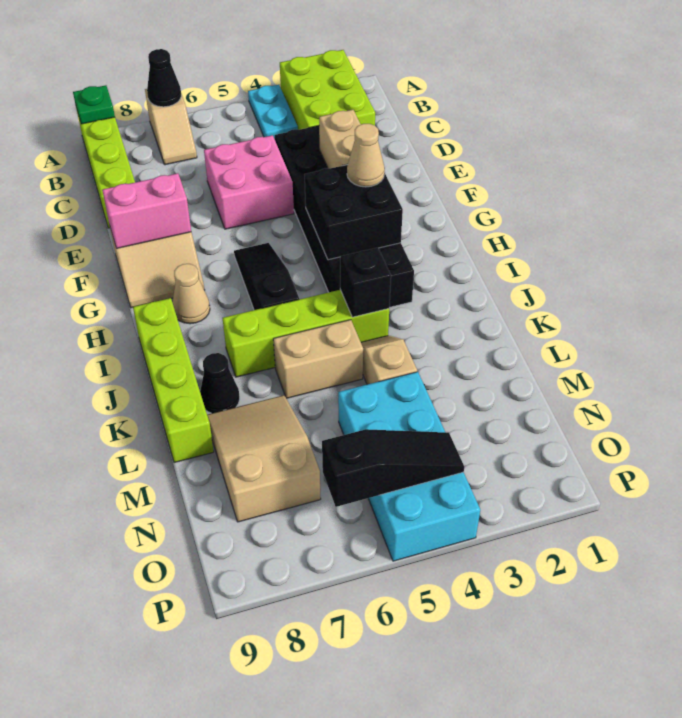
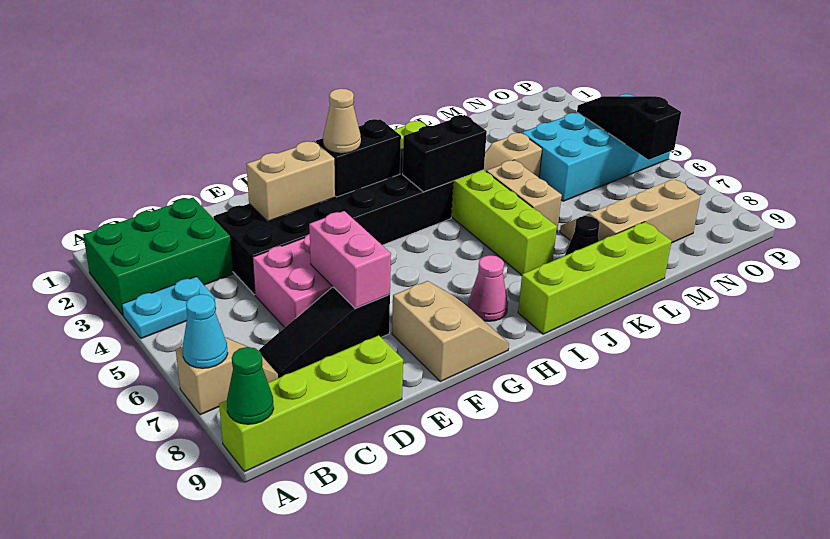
lime 2x3 brick [280,50,375,130] -> green 2x3 brick [83,198,233,315]
black 1x1 cone [147,49,181,107] -> cyan 1x1 cone [183,294,228,368]
green 1x1 plate [73,85,115,124] -> green 1x1 cone [227,347,274,424]
pink 1x2 brick [102,173,191,248] -> pink 1x2 brick moved to [309,211,391,309]
black 2x2 brick [305,165,403,260] -> black 1x2 brick [316,119,401,197]
black 1x3 slope [234,243,299,310] -> black 1x3 slope moved to [259,287,390,378]
tan 1x1 cone [172,264,210,324] -> pink 1x1 cone [468,255,508,321]
lime 1x4 brick [223,290,389,377] -> lime 1x6 brick [394,121,557,275]
black 1x1 brick [340,248,391,317] -> black 1x2 brick [403,115,487,192]
tan 2x3 slope [207,395,321,522] -> tan 2x3 slope turned to [560,179,700,243]

